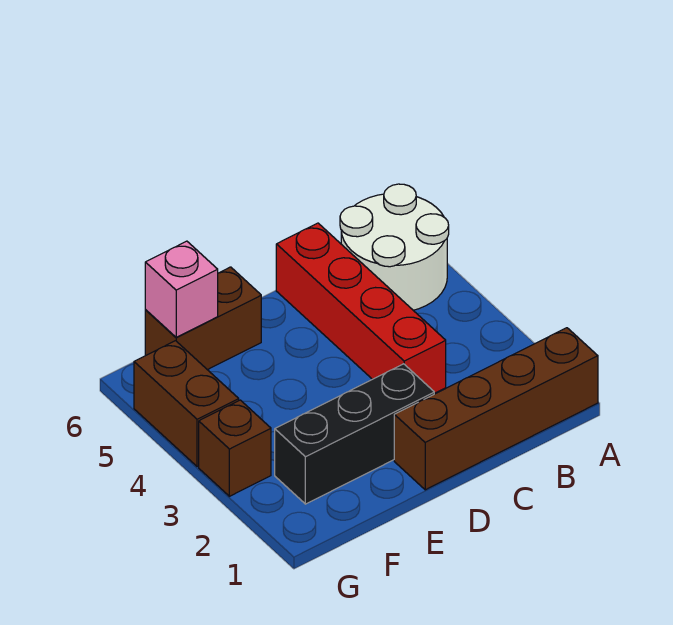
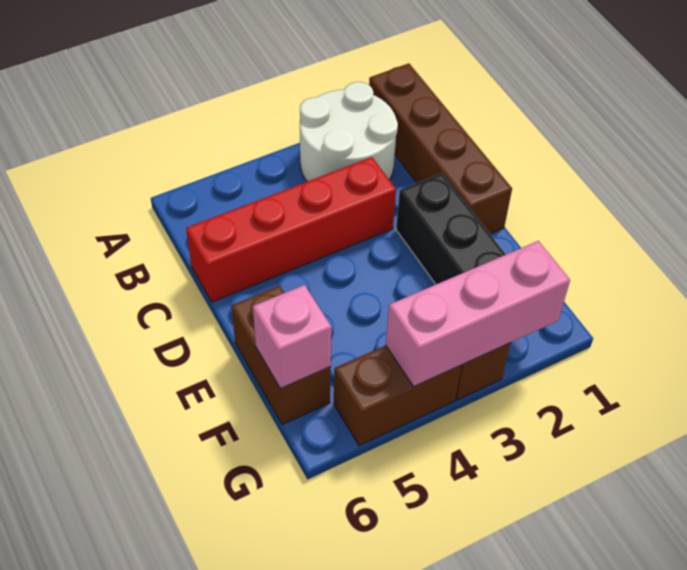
white 2x2 round brick [340,184,449,310] -> white 2x2 round brick moved to [300,82,398,182]
none -> pink 1x3 brick [386,241,570,386]

